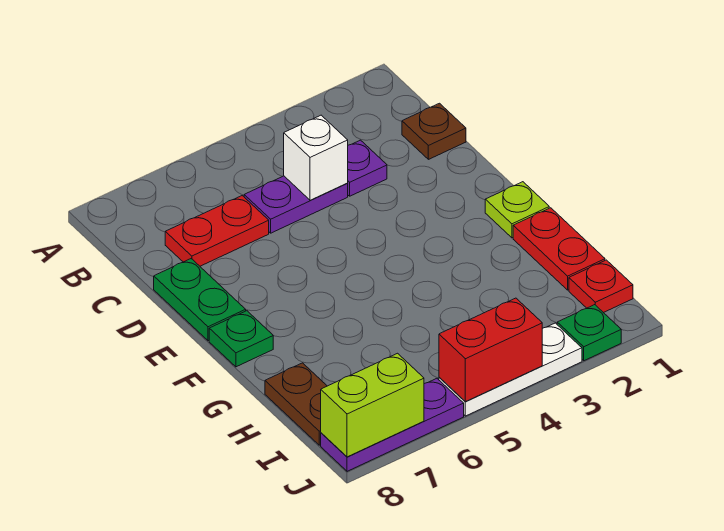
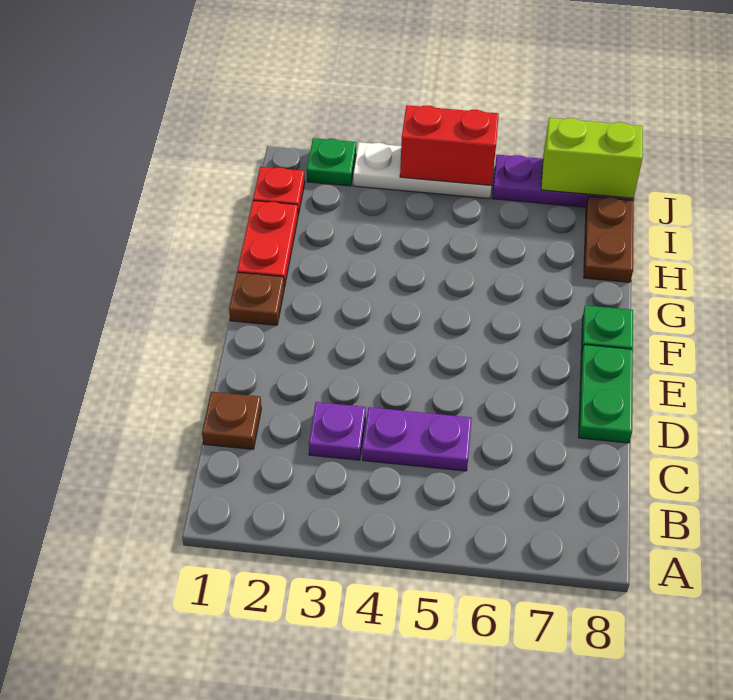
white 1x1 brick [284,115,348,200] -> none
red 1x2 plate [165,196,269,266] -> none
lime 1x1 plate [485,182,549,238] -> brown 1x1 plate [229,272,284,325]

